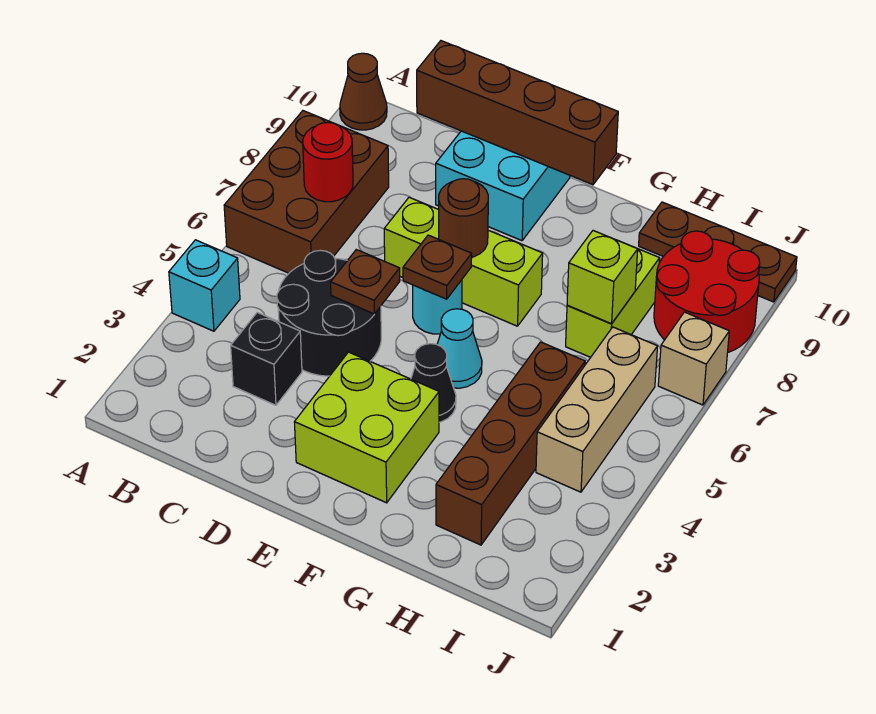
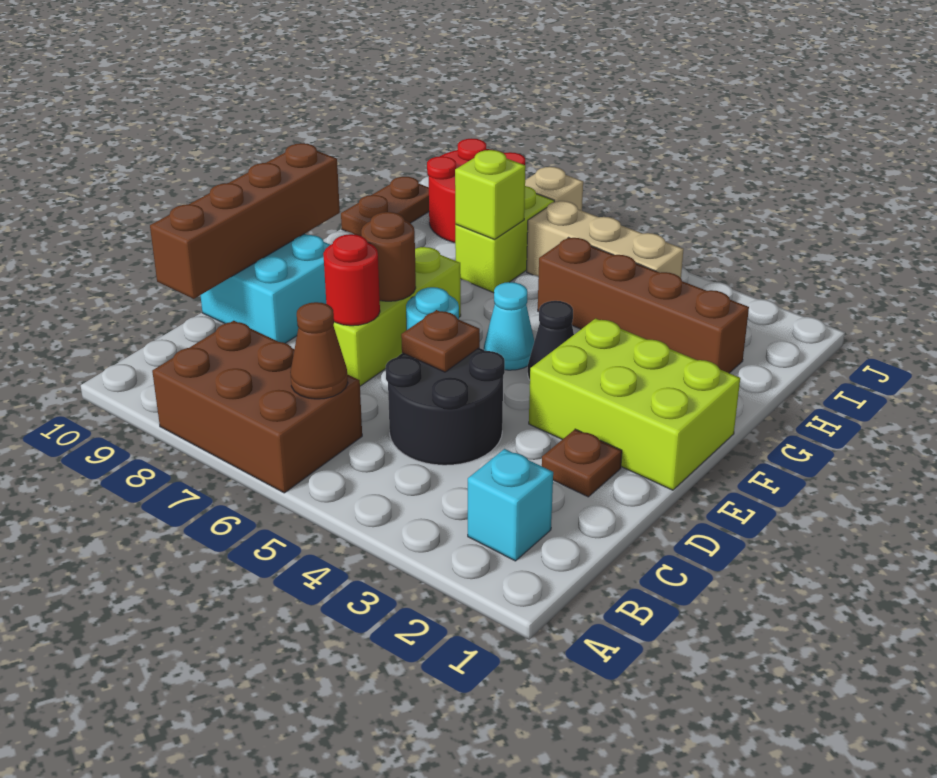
cyan 1x1 brick [169,240,240,331] -> cyan 1x1 brick moved to [468,449,553,561]
brown 1x1 cone [340,53,387,130] -> brown 1x1 cone moved to [290,302,348,399]
red 1x1 round brick [303,122,353,202] -> red 1x1 round brick moved to [323,234,380,326]
black 1x1 brick [231,313,302,405] -> none
lime 2x2 brick [294,352,439,503] -> lime 2x3 brick [529,318,740,490]
brown 1x1 plate [403,235,472,299] -> brown 1x1 plate moved to [542,429,622,497]
lime 1x2 brick [566,249,660,357] -> lime 1x2 brick turned to [455,186,554,293]
brown 1x3 plate [639,202,797,302] -> brown 1x2 plate [341,177,429,236]

